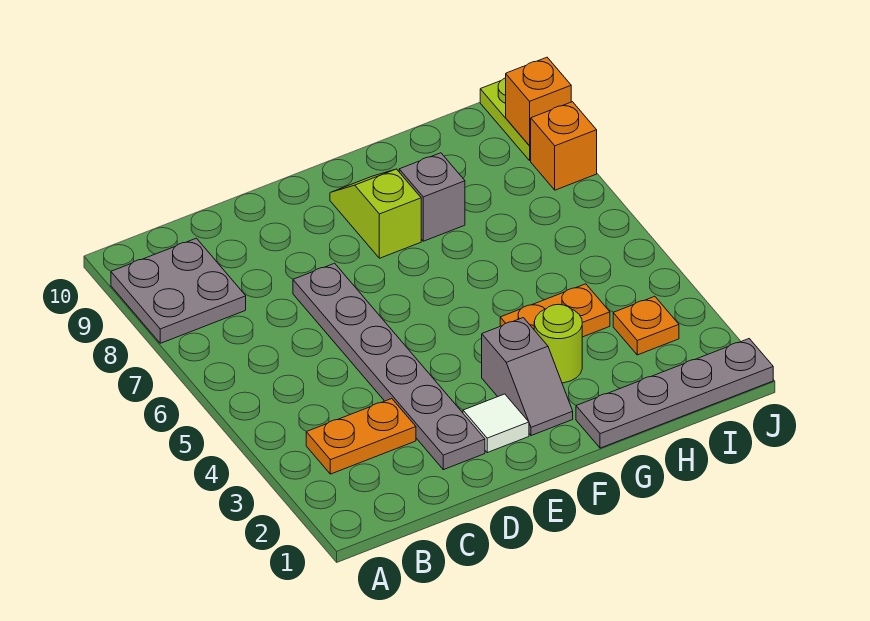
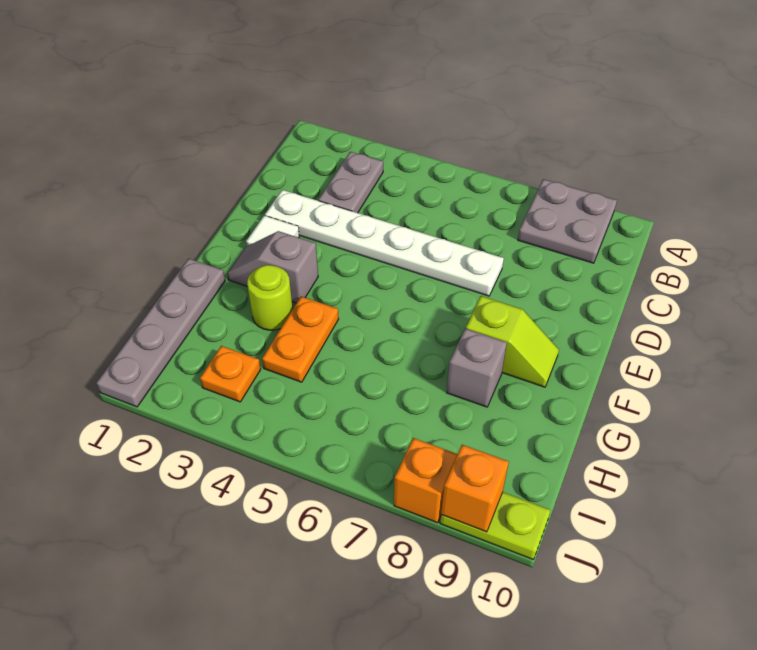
orange 1x2 plate [306,399,416,474] -> grey 1x2 plate [318,152,383,213]
grey 1x6 plate [293,263,485,470] -> white 1x6 plate [265,190,504,296]

